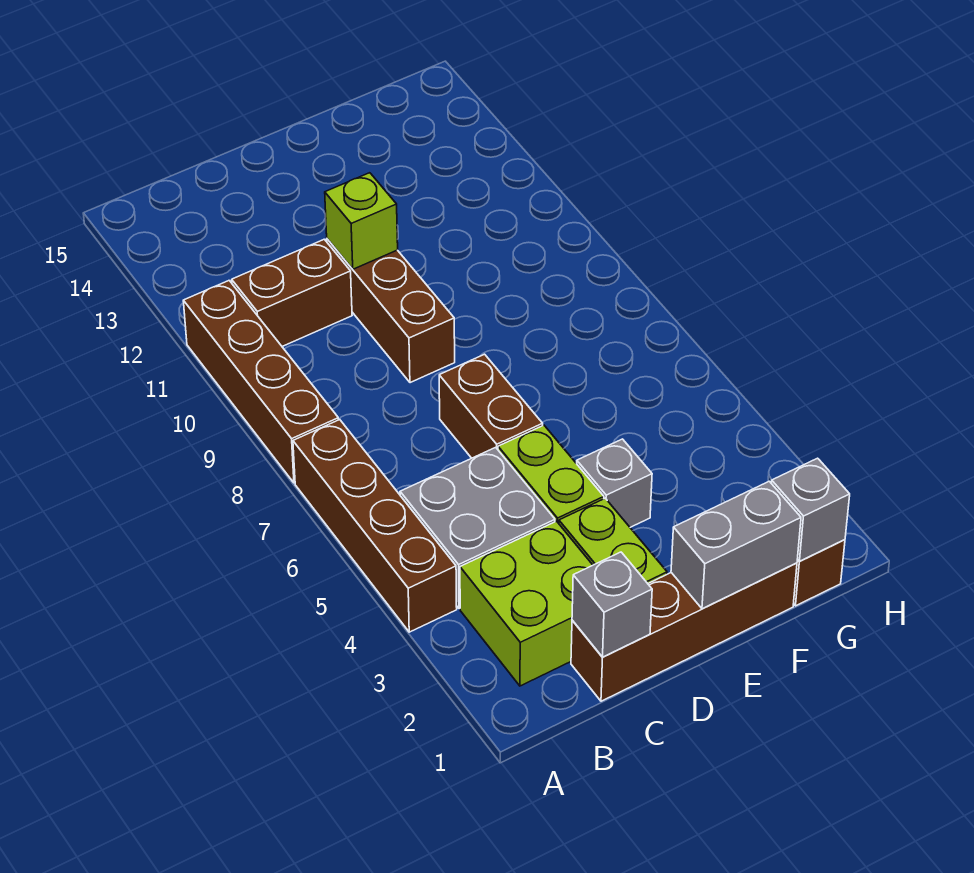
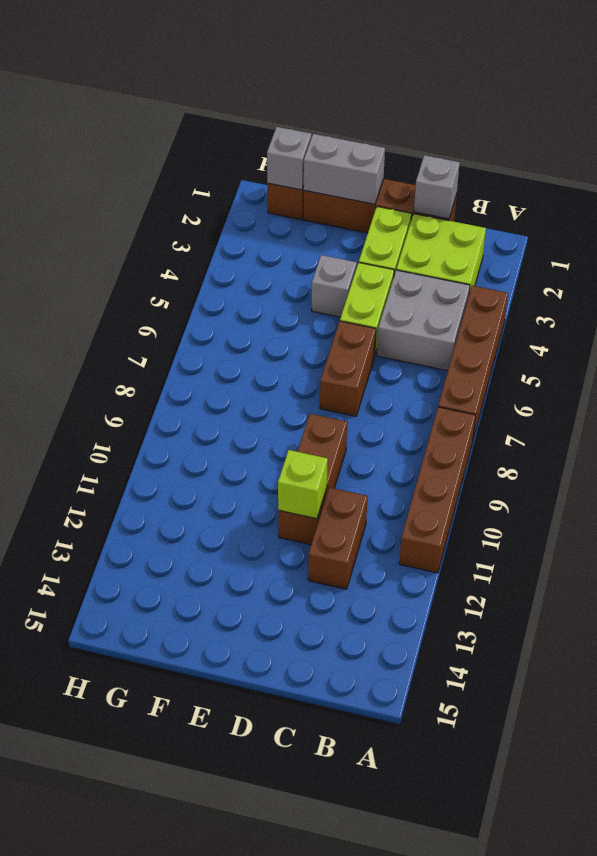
brown 1x2 brick [232,239,352,346] -> brown 1x2 brick turned to [308,487,368,589]

